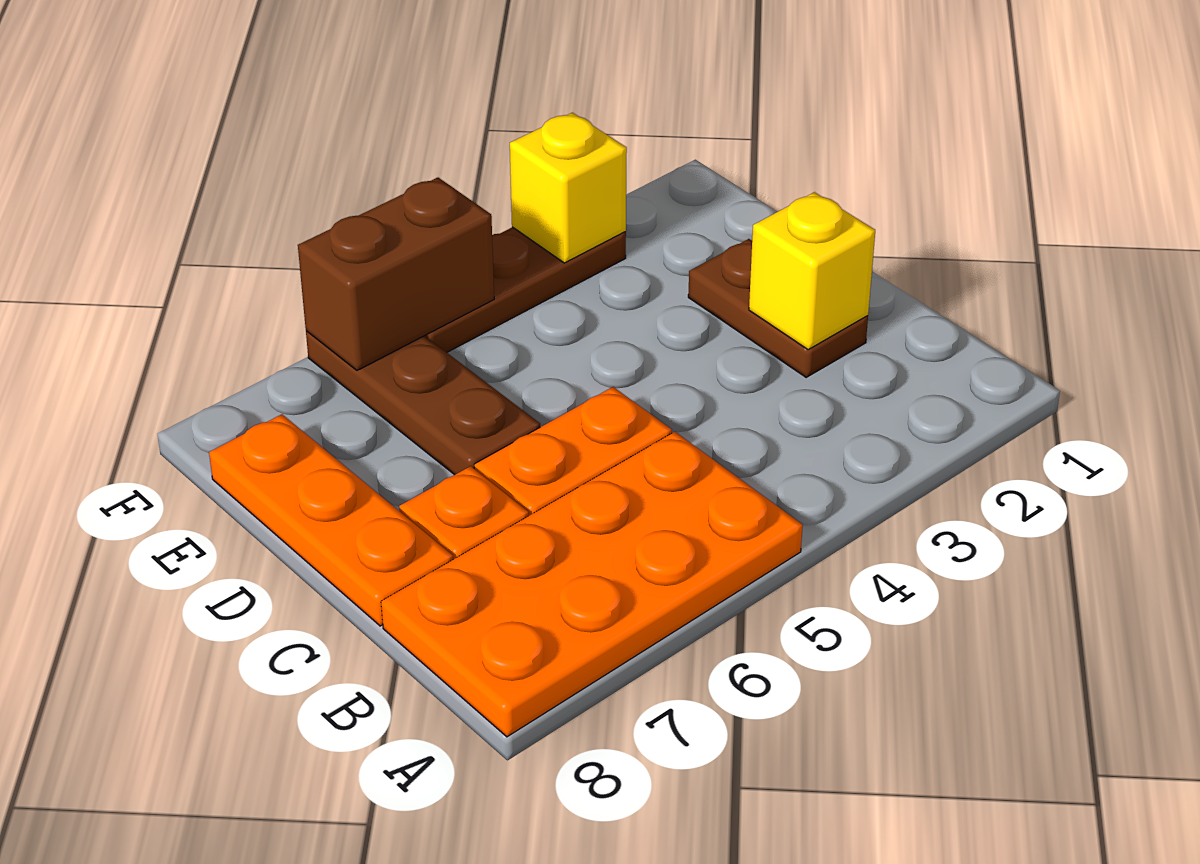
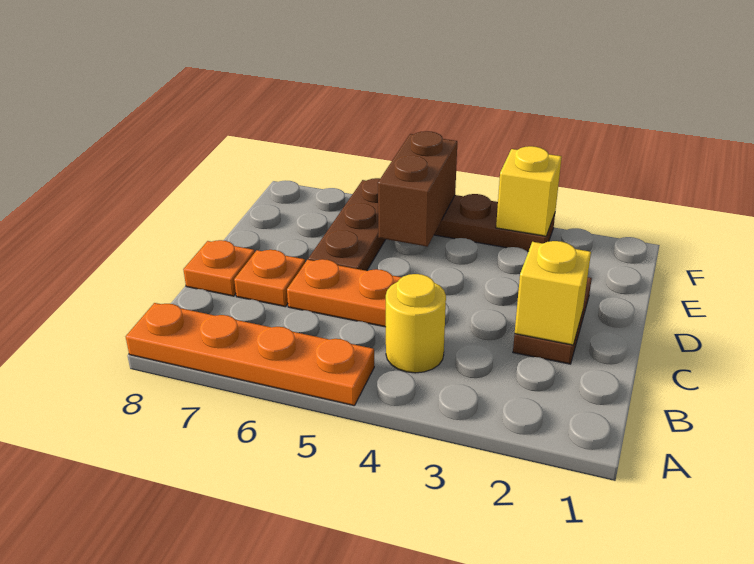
orange 2x4 plate [381,432,803,737] -> orange 1x4 plate [126,303,374,406]
none -> yellow 1x1 round brick [386,274,446,373]
orange 1x3 plate [209,414,453,626] -> orange 1x1 plate [183,240,255,296]
brown 1x2 brick [298,178,494,370] -> brown 1x2 brick turned to [378,131,457,247]

